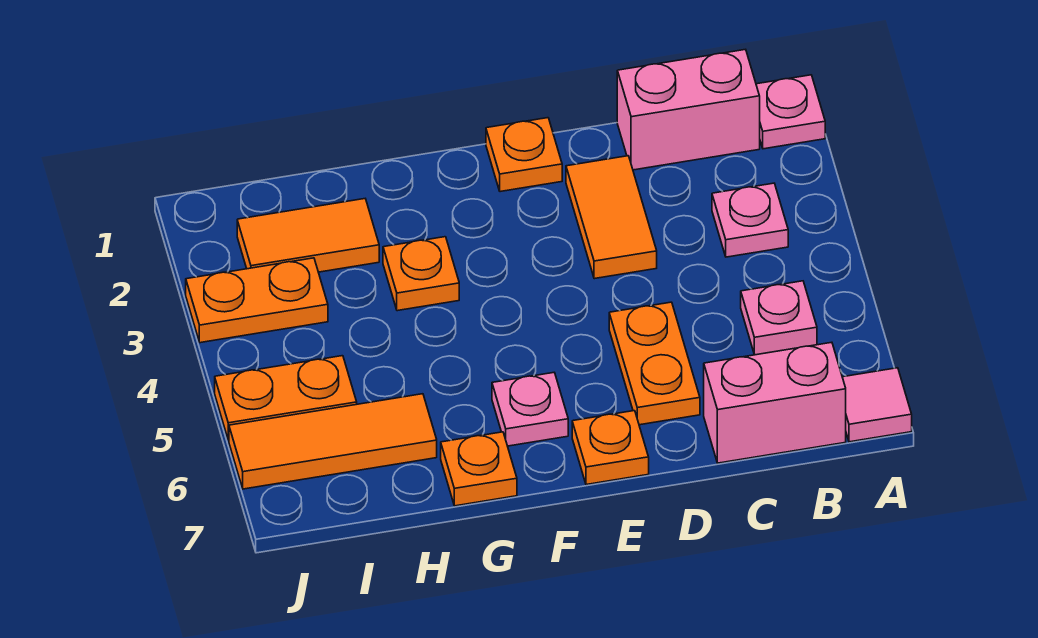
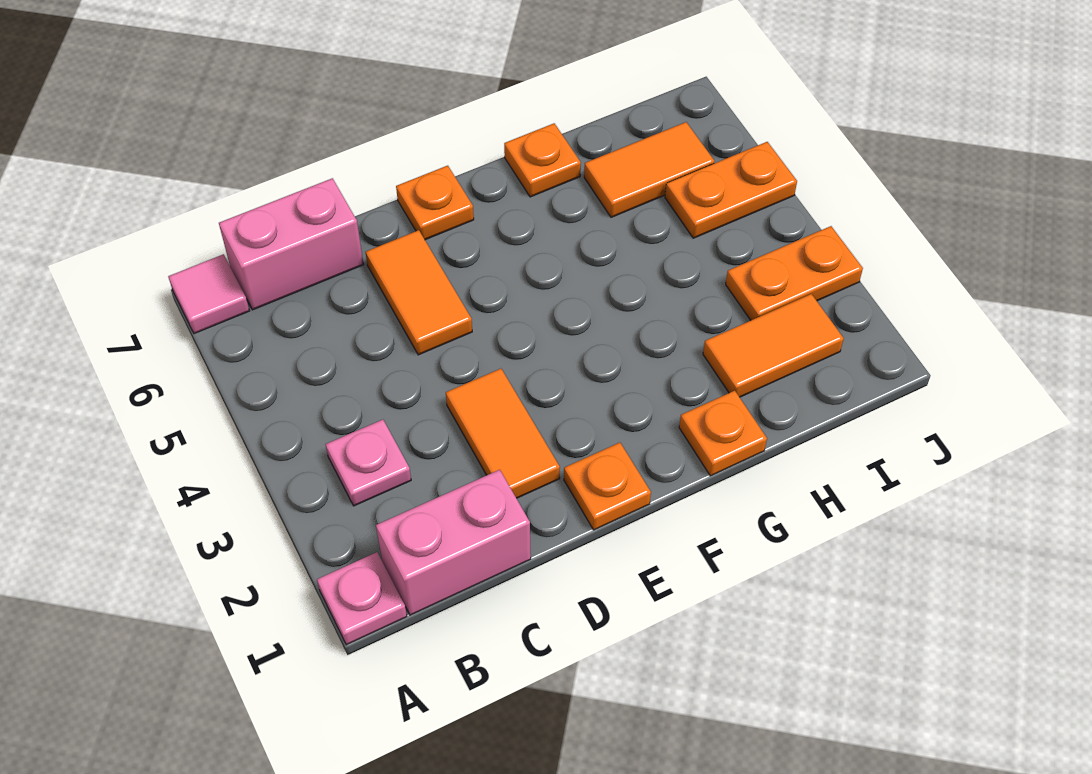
pink 1x1 plate [741,281,817,355] -> none
orange 1x2 plate [609,302,700,425] -> orange 1x2 tile [366,230,472,355]
pink 1x1 plate [492,373,568,446] -> none
orange 1x1 plate [383,237,459,311] -> orange 1x1 plate moved to [679,391,767,476]
orange 1x3 tile [229,394,437,489] -> orange 1x2 tile [584,122,715,217]

